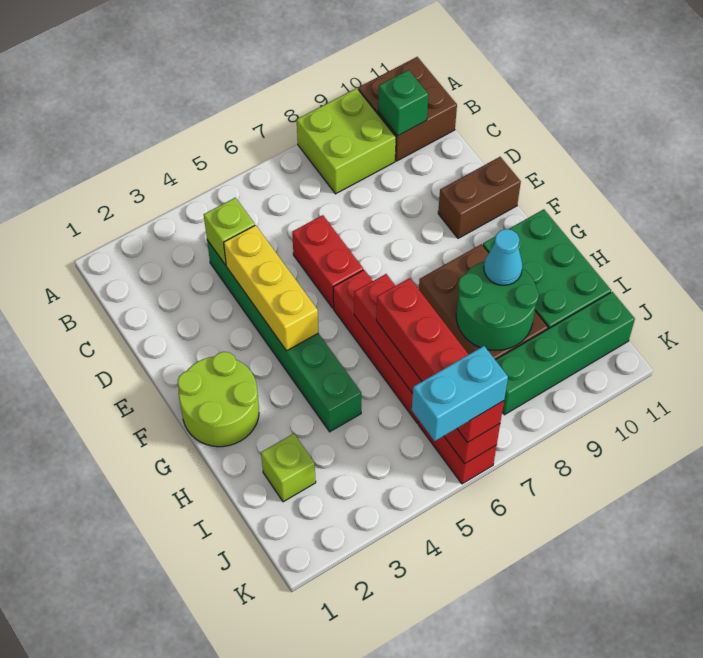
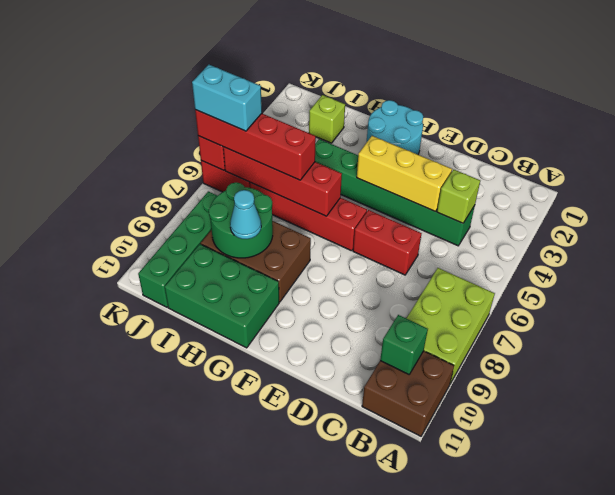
lime 2x2 brick [297,88,396,194] -> lime 2x3 brick [407,268,495,384]
brown 1x2 brick [438,157,521,238] -> none
lime 2x2 round brick [178,352,259,447] -> cyan 2x2 round brick [367,100,423,154]
cyan 1x2 brick [412,346,508,441] -> cyan 1x2 brick turned to [192,65,262,131]

